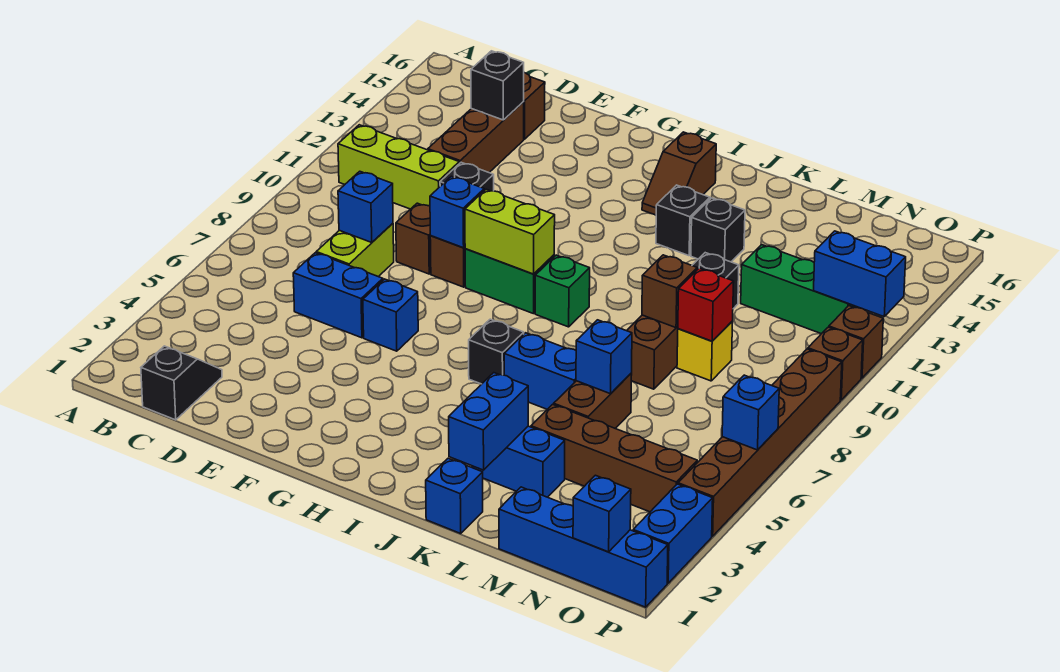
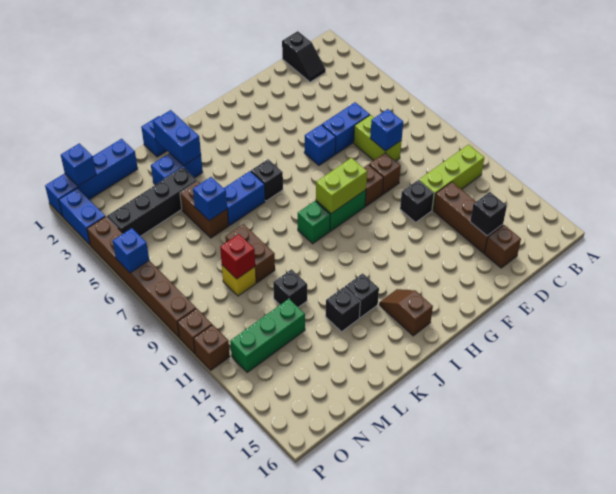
blue 1x1 brick [430,176,484,248] -> none
brown 1x4 brick [531,404,697,512] -> black 1x4 brick [107,168,197,236]
brown 1x1 brick [642,255,697,328] -> none
blue 1x2 brick [814,231,906,317] -> none

